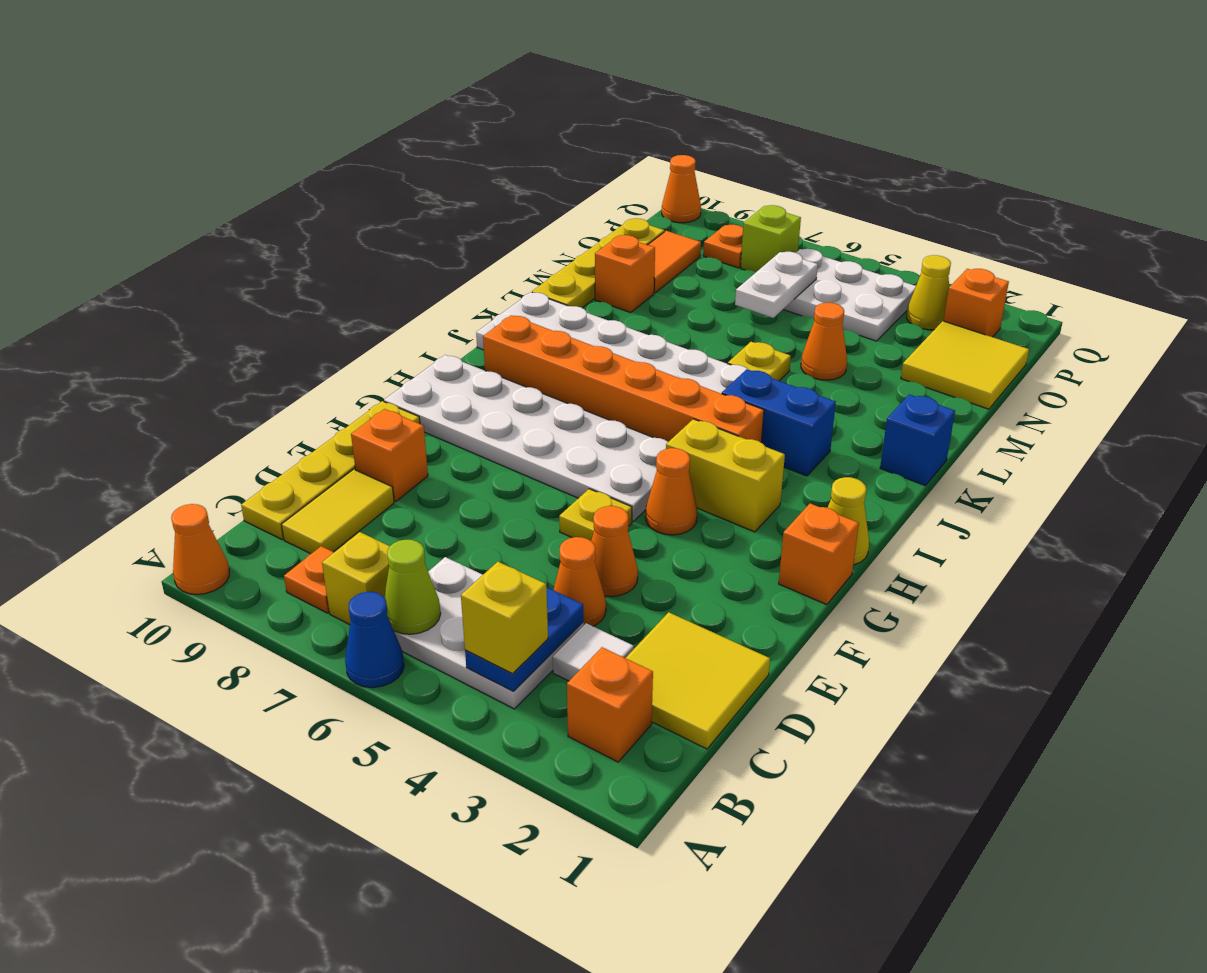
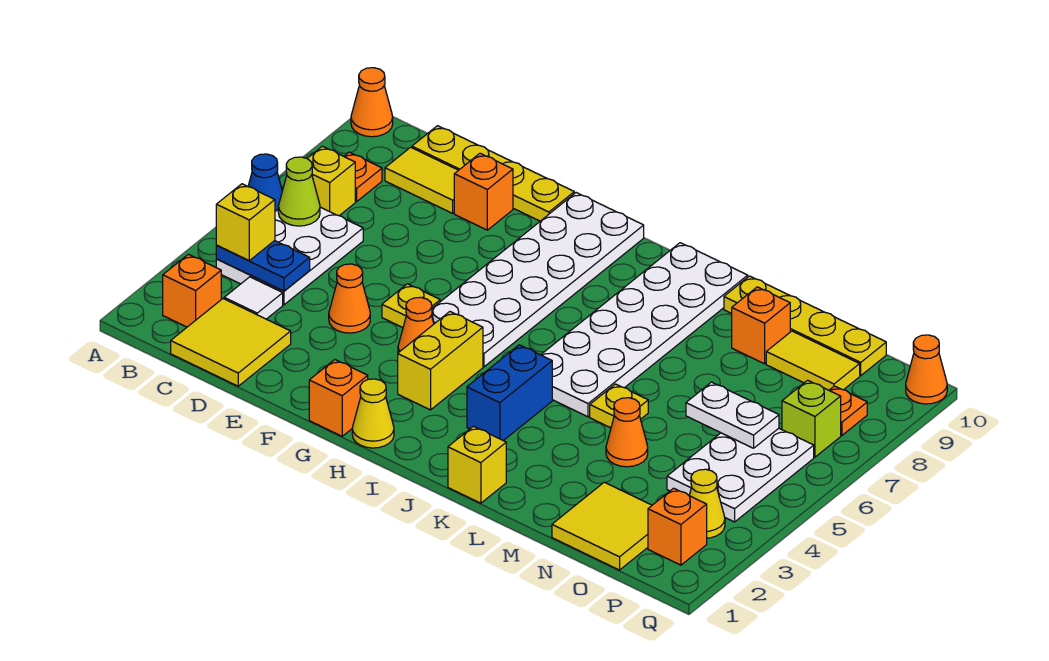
orange 1x1 cone [554,537,606,626] -> none
orange 1x6 brick [483,315,764,442] -> none
blue 1x1 brick [880,394,955,486] -> yellow 1x1 brick [448,426,506,503]
orange 1x2 tile [648,231,701,293] -> yellow 1x2 tile [766,331,860,390]

